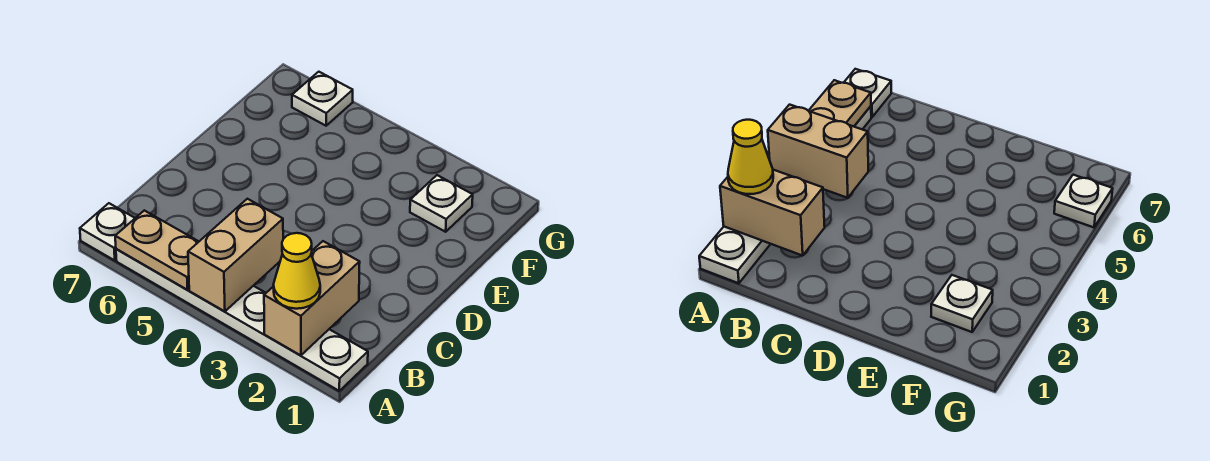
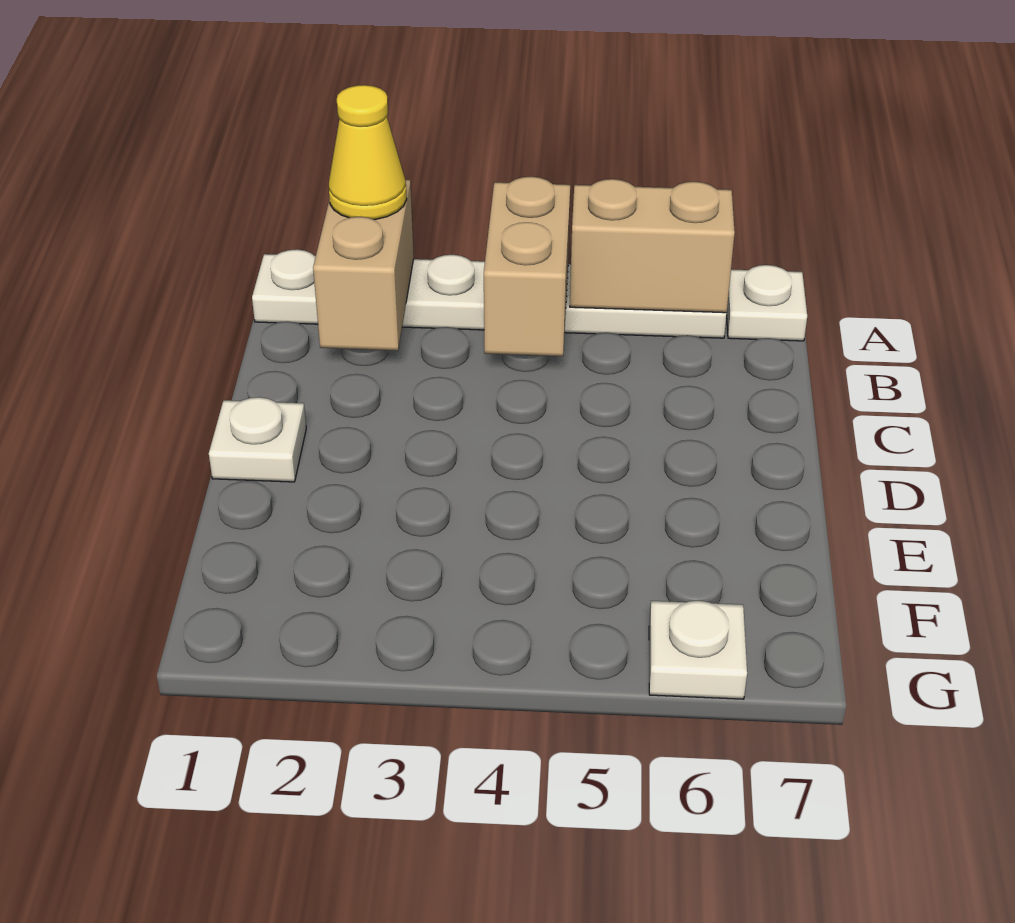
tan 1x2 plate [115,210,199,290] -> tan 1x2 brick [570,179,735,313]
white 1x1 plate [410,175,473,232] -> white 1x1 plate moved to [209,397,306,482]

